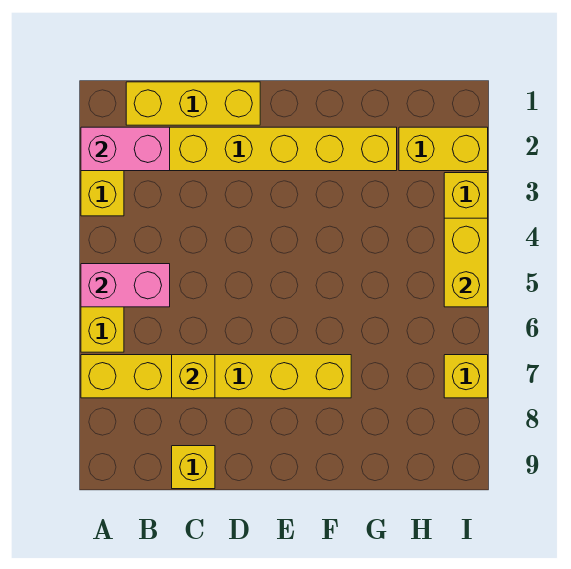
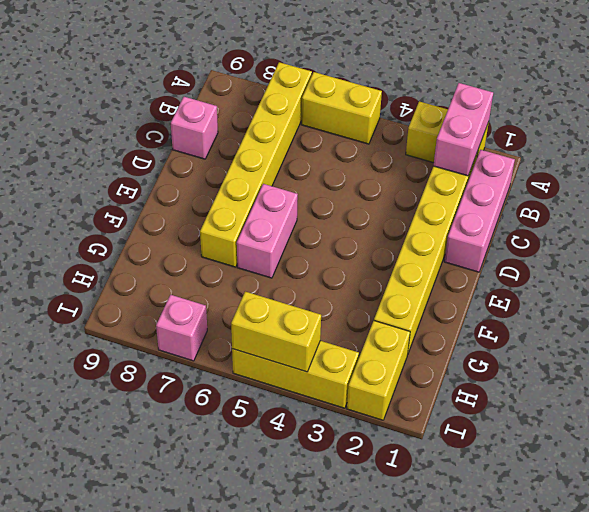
pink 1x2 brick [81,264,170,307] -> pink 1x2 brick moved to [237,184,298,278]
yellow 1x3 brick [126,82,260,125] -> pink 1x3 brick [444,150,515,272]
yellow 1x1 brick [172,355,215,398] -> none
yellow 1x1 brick [172,446,215,489] -> pink 1x1 brick [171,97,218,159]
yellow 1x1 brick [444,355,488,398] -> pink 1x1 brick [156,295,207,361]

